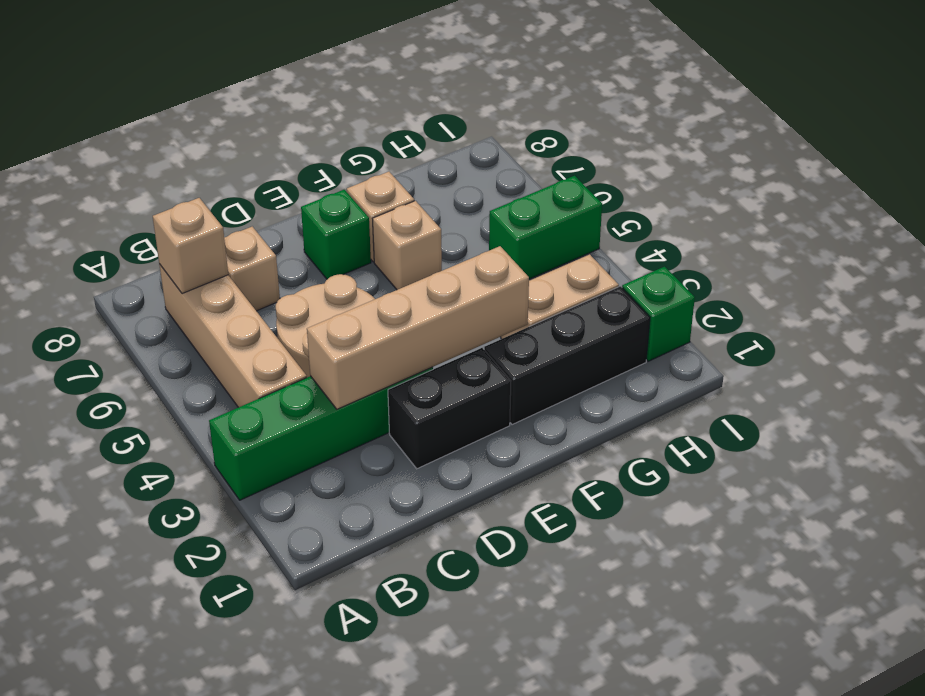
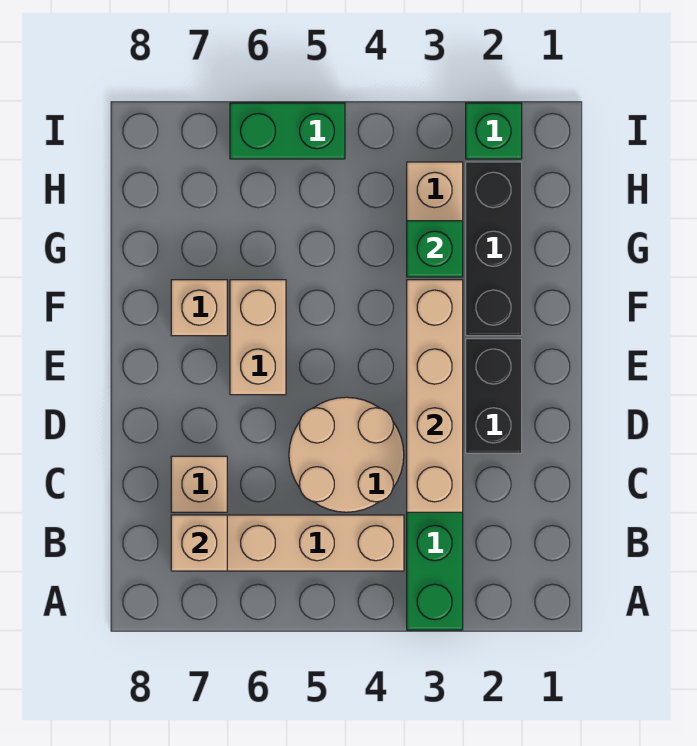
green 1x1 brick [301,190,371,279] -> green 1x1 brick moved to [407,221,463,277]
tan 1x1 brick [373,201,442,290] -> tan 1x2 brick [230,280,286,395]
green 1x2 brick [489,176,602,279] -> green 1x2 brick turned to [230,103,345,159]

